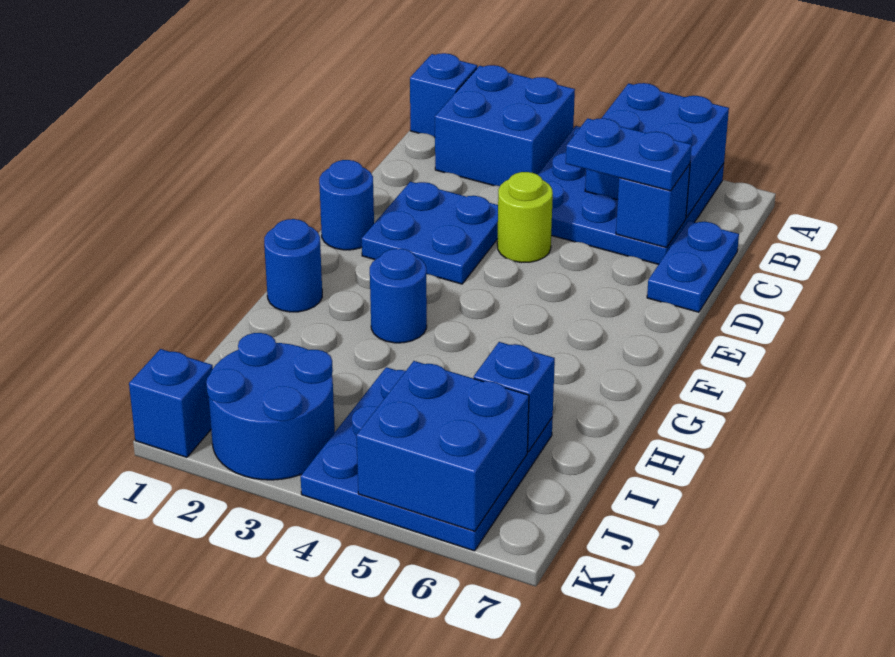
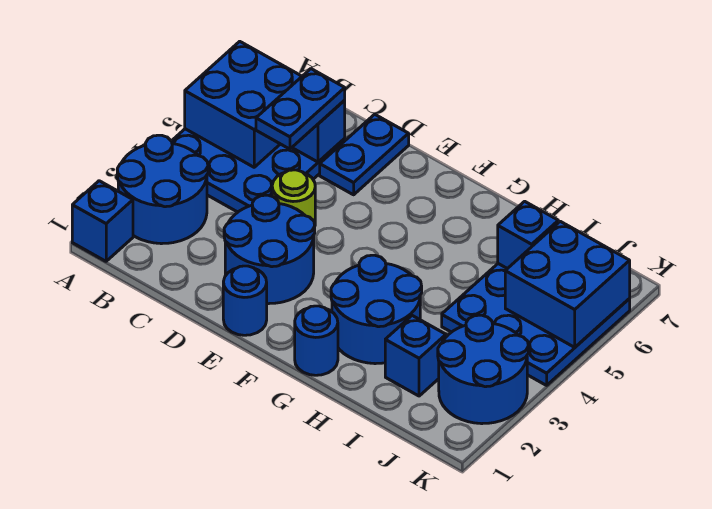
blue 2x2 brick [435,65,575,186] -> blue 2x2 round brick [117,135,208,244]
blue 1x2 plate [647,221,739,312] -> blue 1x2 plate turned to [320,114,409,195]
blue 2x2 plate [362,182,498,284] -> blue 2x2 round brick [224,195,315,304]
blue 1x1 round brick [370,249,427,343] -> blue 2x2 round brick [331,255,422,364]
blue 1x1 brick [129,349,213,457] -> blue 1x1 brick moved to [385,316,446,396]

